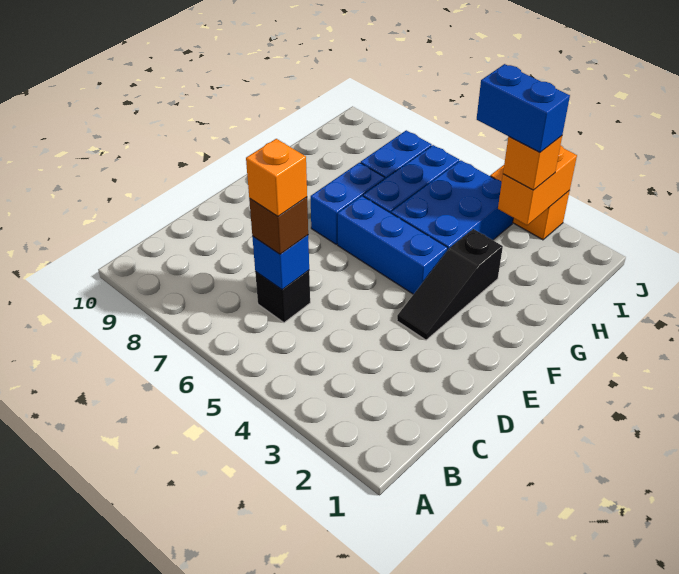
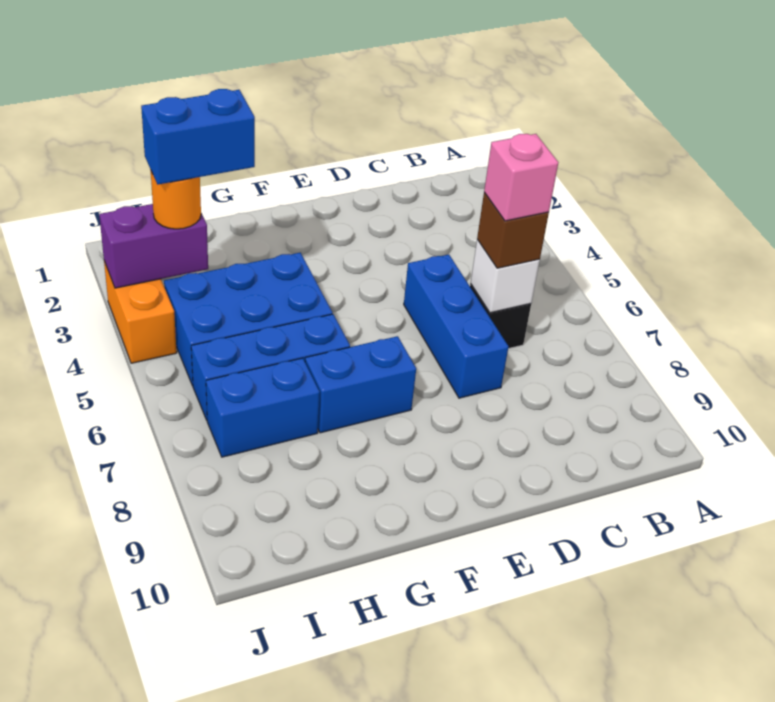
blue 1x1 brick [252,235,309,290] -> white 1x1 brick [471,240,540,313]
orange 1x1 brick [246,139,307,216] -> pink 1x1 brick [484,134,558,221]
black 1x3 slope [397,229,503,340] -> none
blue 1x3 brick [338,196,448,294] -> blue 1x3 brick moved to [404,255,508,398]
orange 1x2 brick [498,145,577,225] -> purple 1x2 brick [99,204,208,288]
orange 1x1 brick [503,136,562,190] -> orange 1x1 round brick [151,171,201,229]
blue 1x2 brick [477,64,570,153] -> blue 1x2 brick turned to [141,89,255,184]

